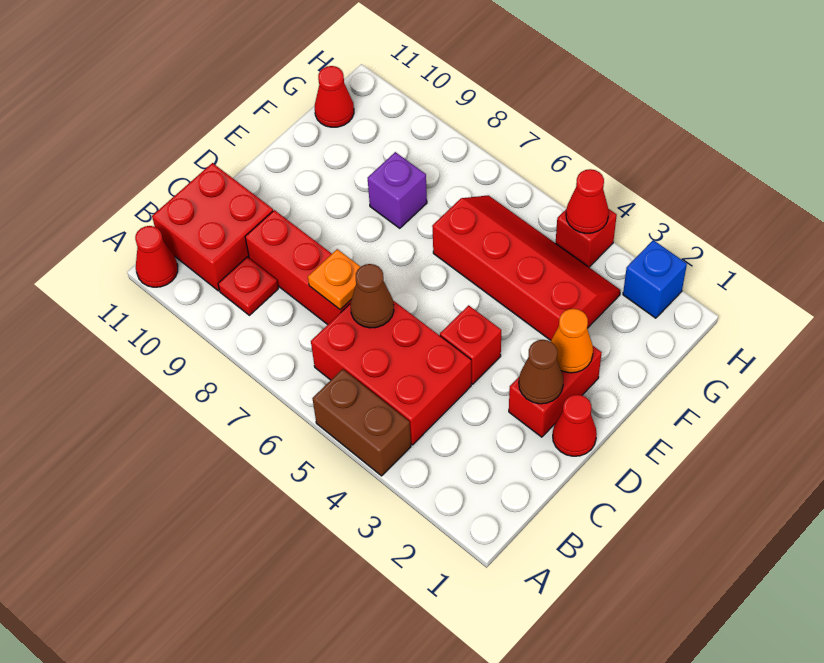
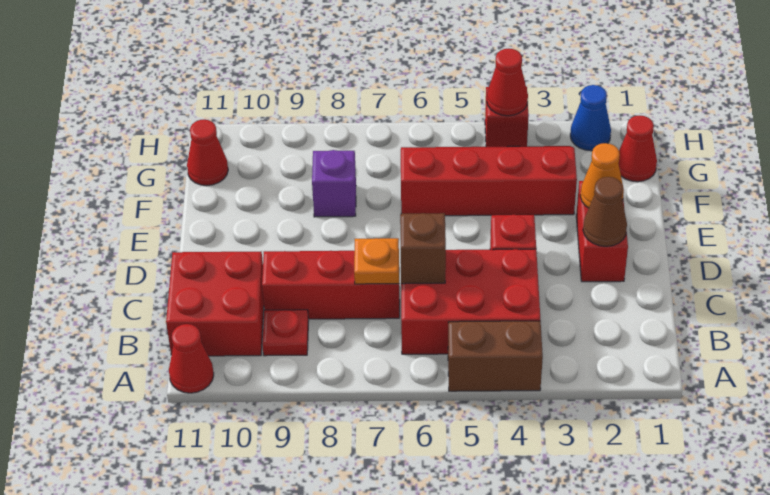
brown 1x1 cone [350,264,394,328] -> brown 1x1 brick [400,213,446,284]
red 1x1 cone [553,395,597,456] -> red 1x1 cone moved to [618,116,657,182]
blue 1x1 brick [623,240,687,318] -> blue 1x1 cone [570,85,611,151]

